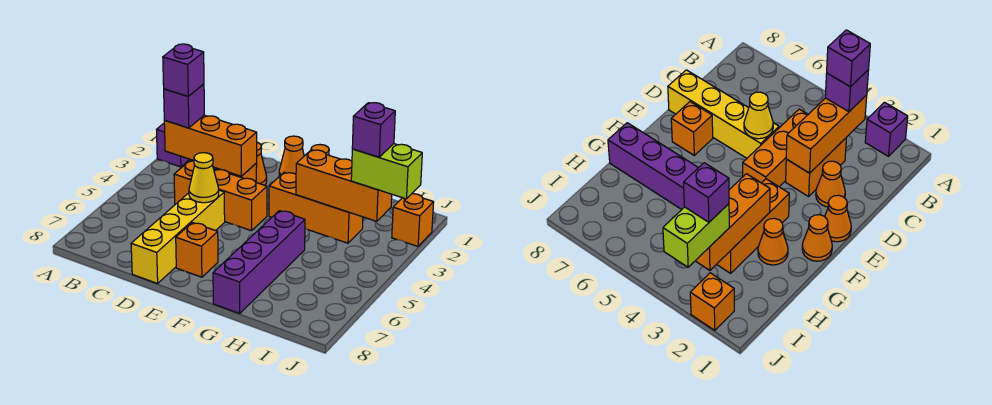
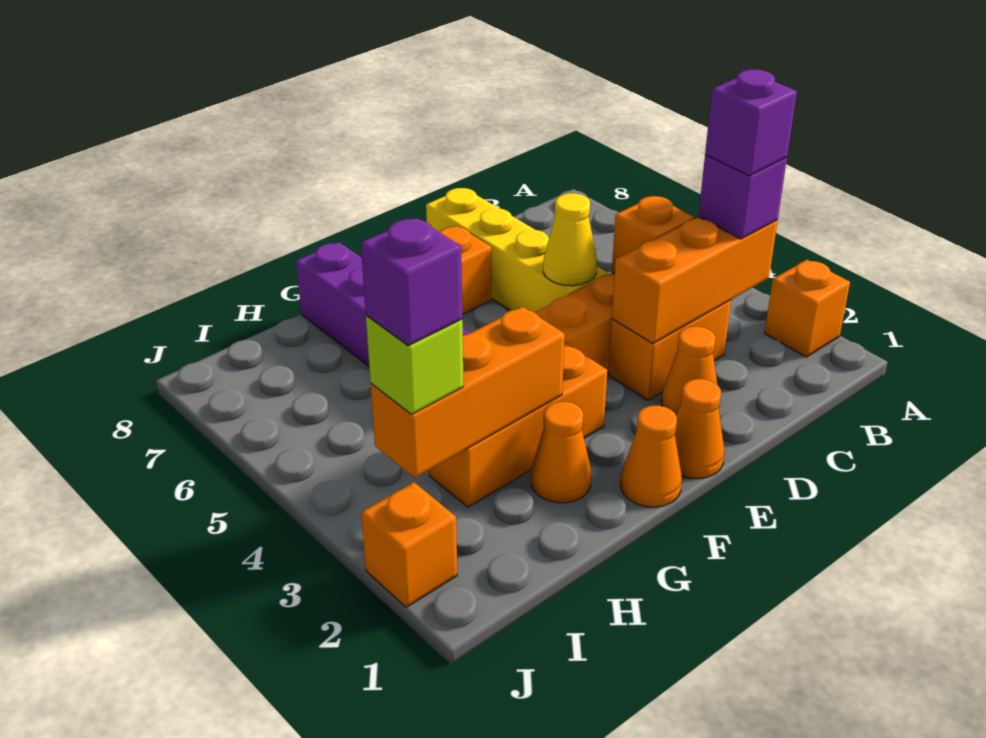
purple 1x1 brick [157,124,190,167] -> orange 1x1 brick [765,260,850,357]
none -> orange 1x1 brick [612,196,694,274]
lime 1x2 brick [351,144,422,199] -> lime 1x1 brick [366,316,464,414]

